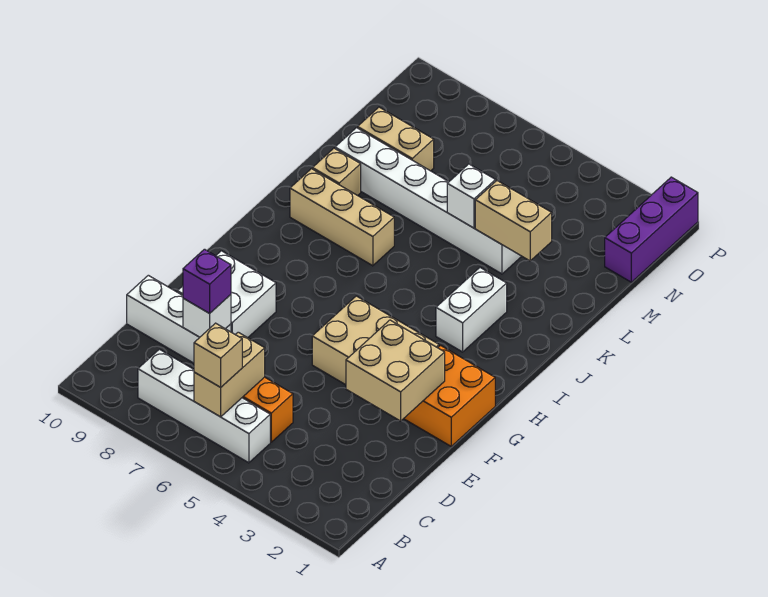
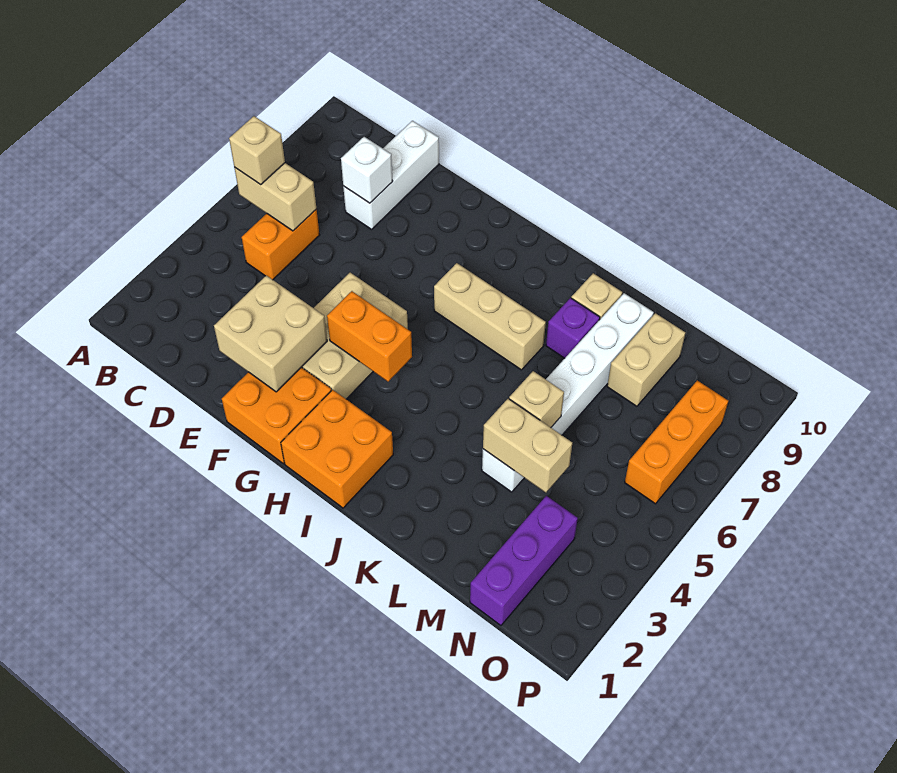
white 1x4 brick [138,349,270,463] -> none
purple 1x1 brick [183,249,231,313] -> purple 1x1 brick moved to [546,298,600,358]
white 2x2 brick [177,251,276,338] -> none
none -> orange 1x2 brick [327,291,412,382]
none -> orange 2x2 brick [281,390,393,508]
white 1x2 brick [436,268,507,352] -> none
tan 1x3 brick [290,169,394,266] -> tan 1x3 brick turned to [434,263,546,370]
tan 1x2 brick [475,181,552,261] -> tan 1x2 brick turned to [483,399,572,493]
white 1x1 brick [447,164,496,228] -> tan 1x1 brick [509,371,564,427]
purple 1x3 brick [605,177,698,282] -> purple 1x3 brick turned to [470,496,578,625]
none -> orange 1x3 brick [625,380,728,504]

